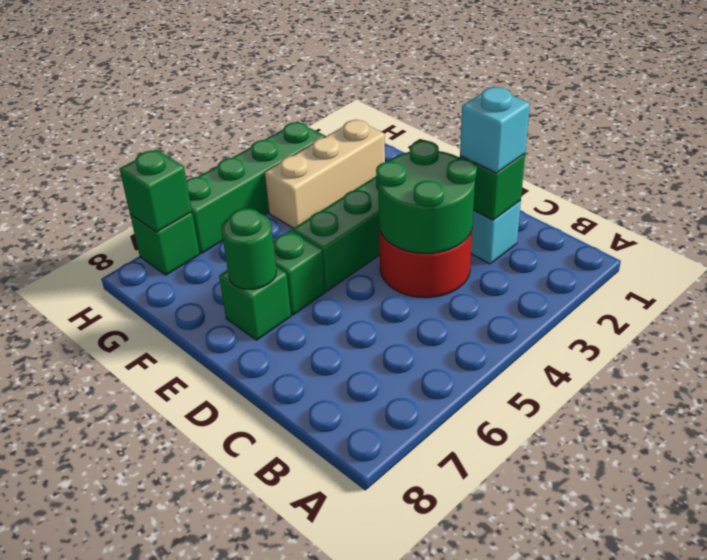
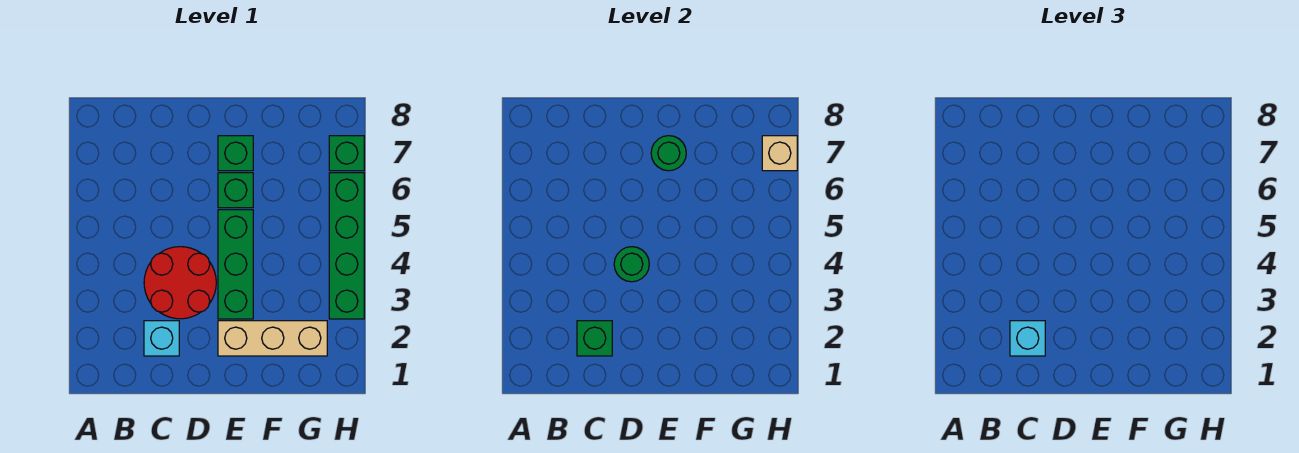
green 2x2 round brick [376,141,477,253] -> green 1x1 round brick [614,247,649,282]
tan 1x3 brick [265,119,385,228] -> tan 1x3 brick turned to [218,321,327,356]
green 1x1 brick [120,149,192,232] -> tan 1x1 brick [762,136,797,171]

